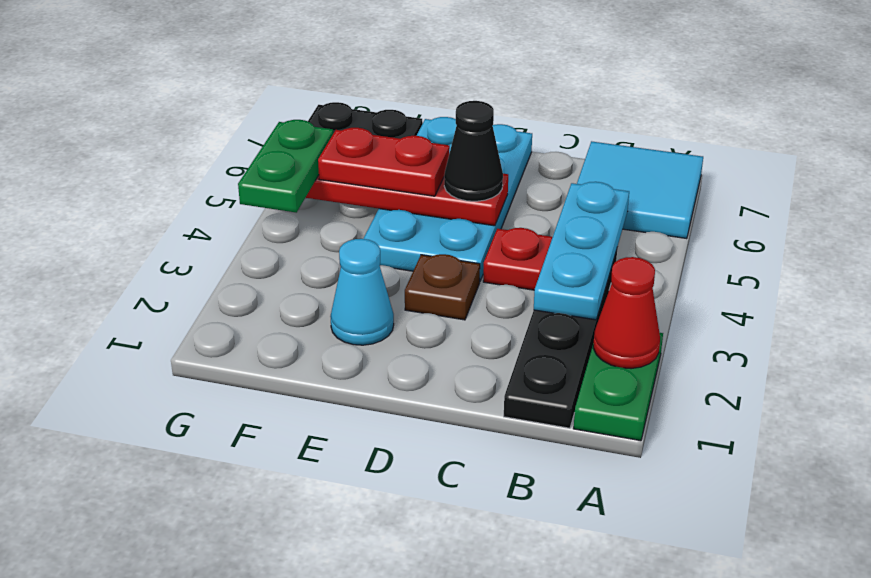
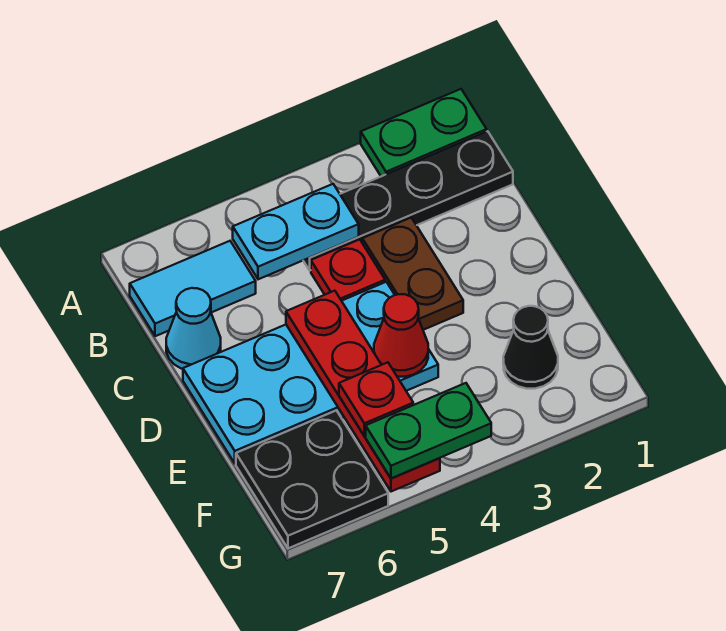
red 1x1 cone [593,257,660,369] -> red 1x1 cone moved to [374,294,428,377]
cyan 2x2 tile [577,141,703,239] -> cyan 1x2 tile [130,241,256,336]
cyan 1x3 plate [534,182,629,320] -> cyan 1x2 plate [233,184,359,279]
brown 1x1 plate [405,254,480,320] -> brown 1x2 plate [362,218,463,330]
black 1x1 cone [444,101,503,201] -> black 1x1 cone moved to [503,306,558,389]
cyan 1x1 cone [330,239,394,345] -> cyan 1x1 cone moved to [166,288,221,369]
red 1x2 plate [318,128,450,196] -> red 1x1 plate [339,362,413,436]

